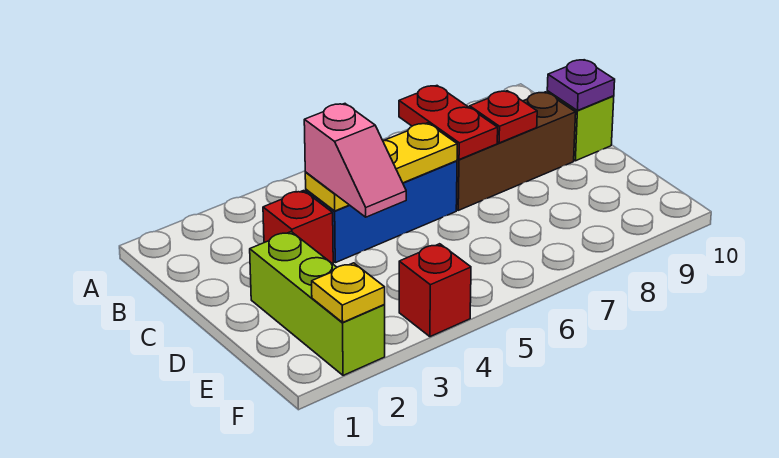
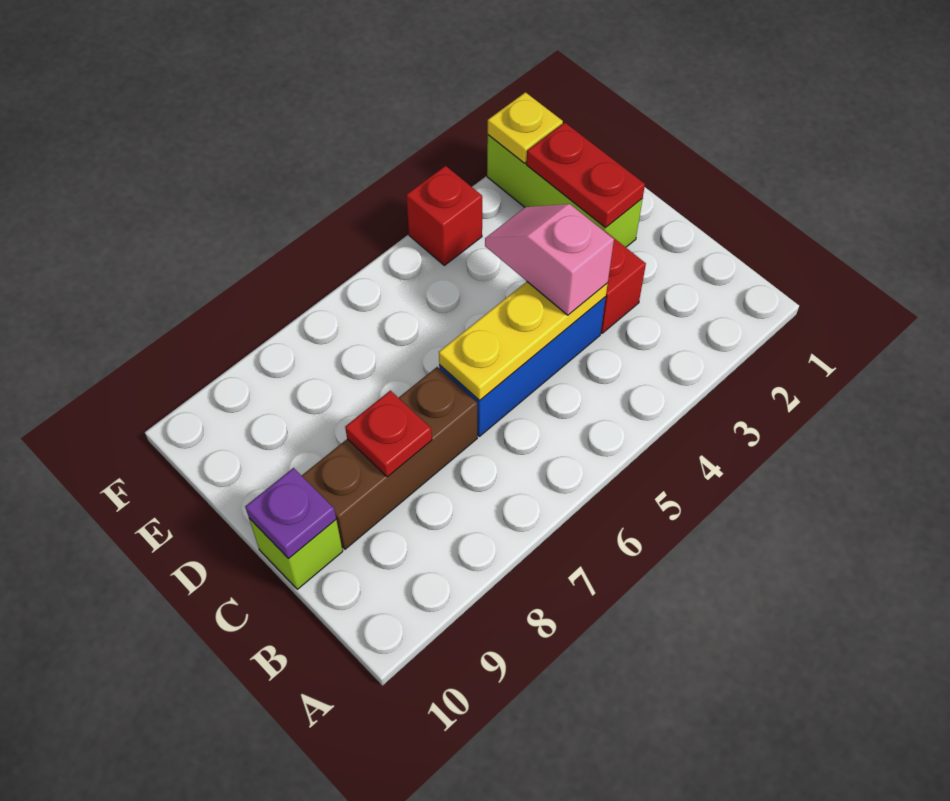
red 1x2 plate [399,86,498,160] -> red 1x2 plate moved to [526,123,645,228]

